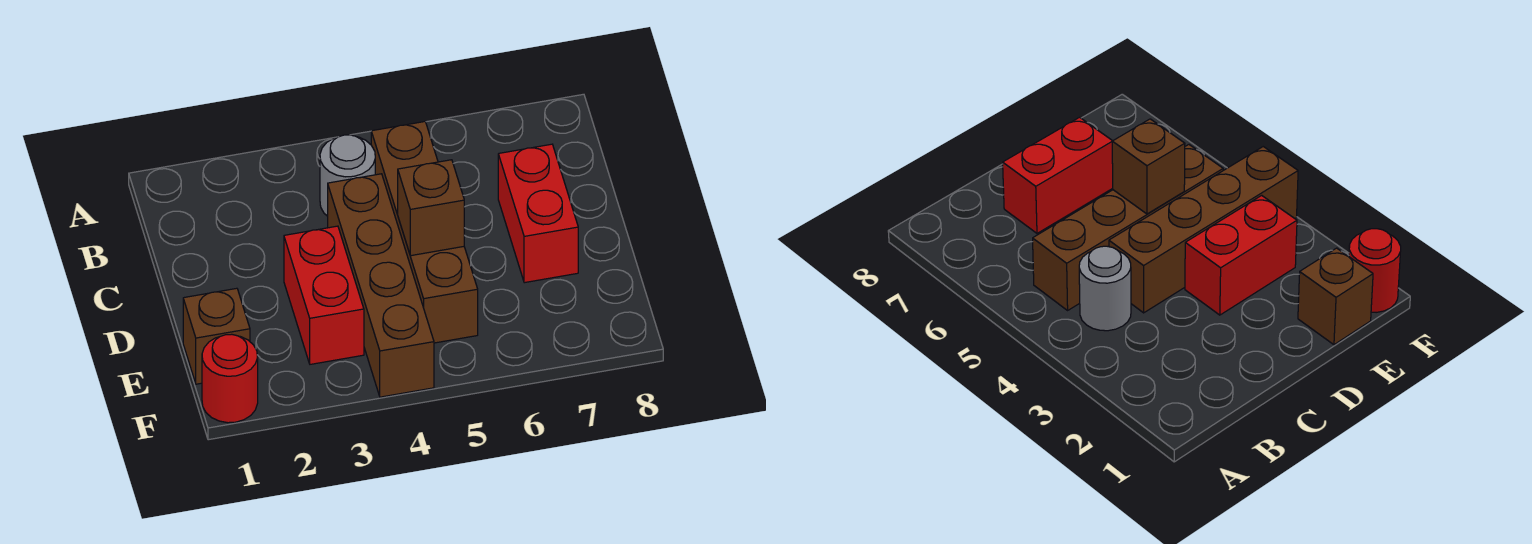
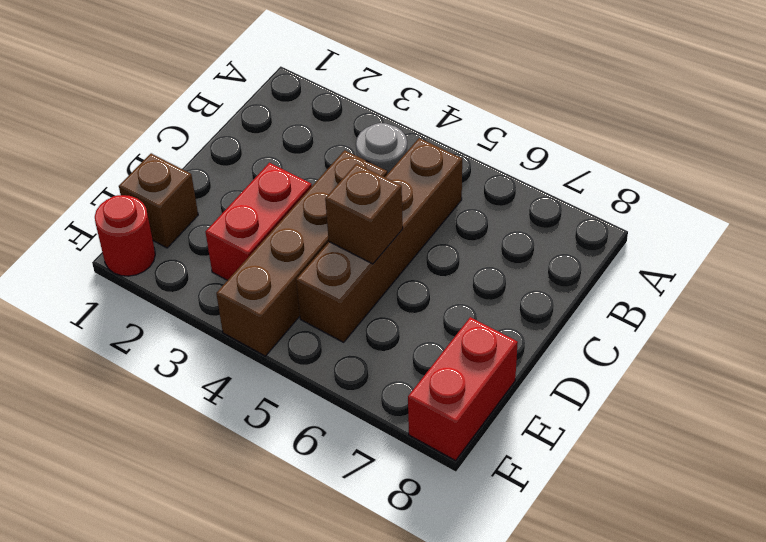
red 1x2 brick [498,144,578,283] -> red 1x2 brick moved to [408,317,518,461]

